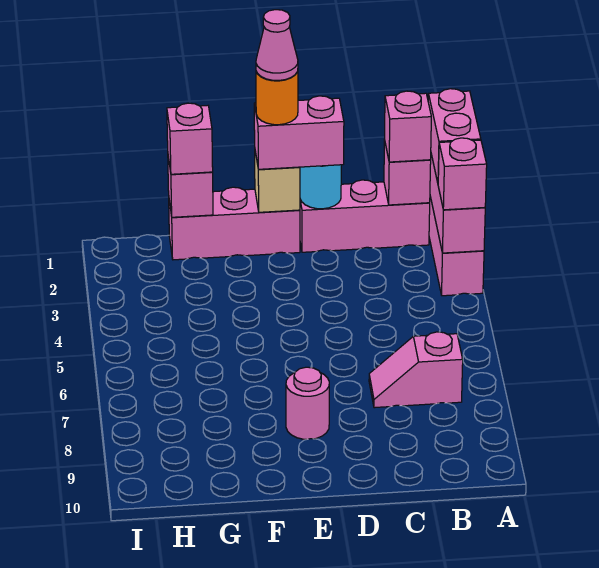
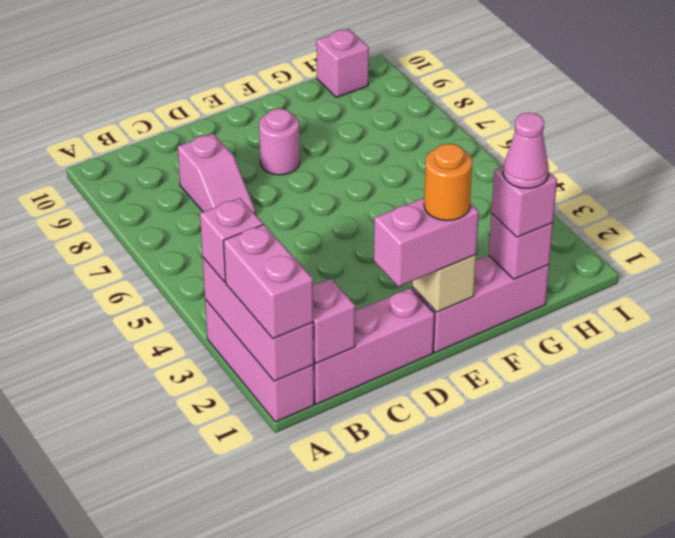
pink 1x1 brick [385,91,431,162] -> pink 1x1 brick moved to [316,29,369,97]
pink 1x2 slope [369,332,463,408] -> pink 1x2 slope turned to [178,134,255,214]
cyan 1x1 round brick [300,165,341,209] -> none
pink 1x1 cone [256,10,298,81] -> pink 1x1 cone moved to [503,113,549,188]

